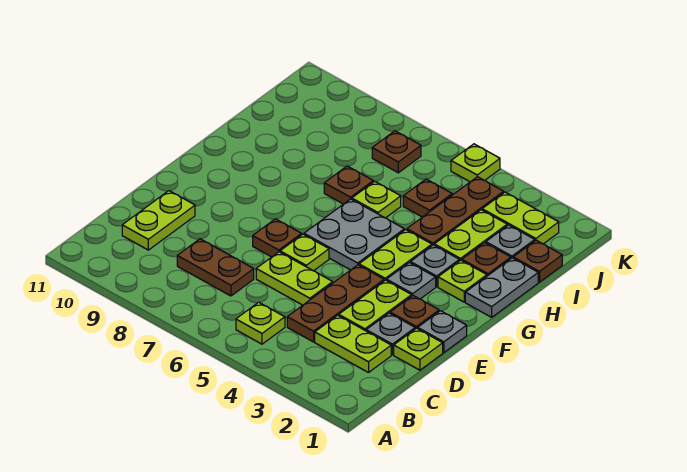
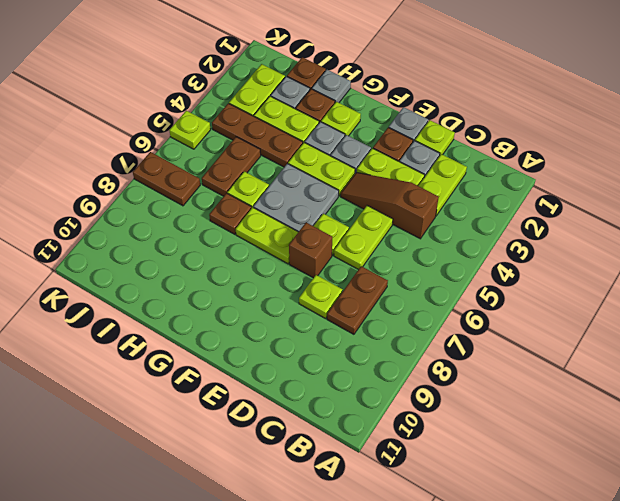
lime 1x1 plate [236,302,285,344] -> lime 1x1 plate moved to [299,275,342,319]
brown 1x3 plate [287,265,384,342] -> brown 1x3 slope [341,172,439,239]
lime 1x2 plate [122,191,195,250] -> lime 1x2 plate moved to [236,207,298,264]
brown 1x1 plate [253,219,302,257] -> brown 1x1 brick [289,223,332,278]
grey 1x2 plate [465,258,538,317] -> grey 1x1 plate [312,70,351,103]
brown 1x1 plate [403,179,452,217] -> brown 1x2 plate [202,137,261,196]
brown 1x1 plate [372,131,421,173] -> brown 1x2 plate [133,152,200,206]

